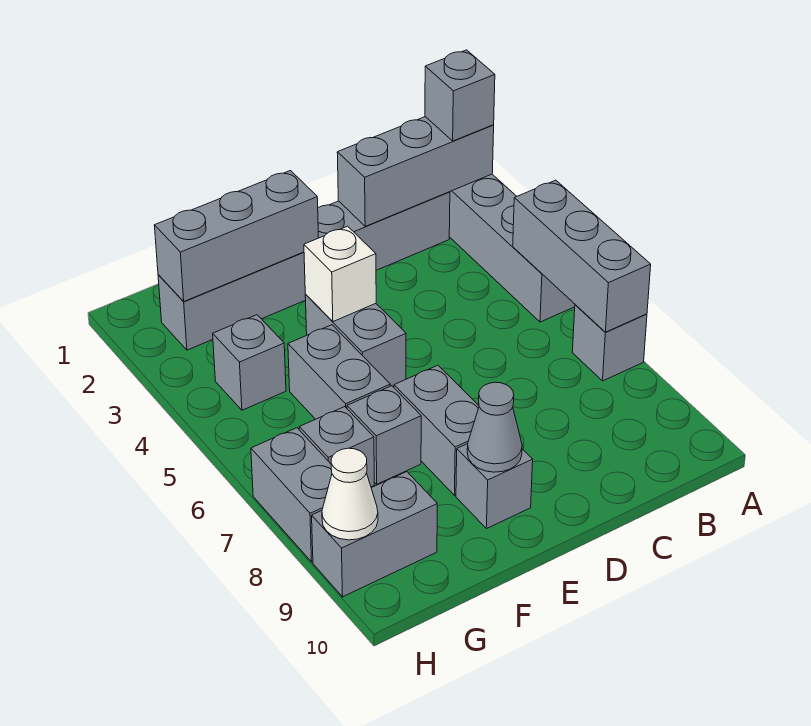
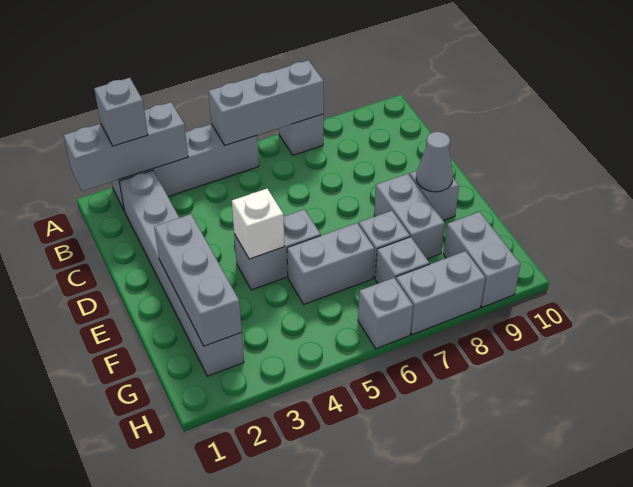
grey 1x3 brick [337,117,494,226] -> grey 1x3 brick turned to [64,102,188,191]
grey 1x2 brick [394,365,479,495] -> grey 1x2 brick turned to [374,174,445,259]
grey 1x1 brick [213,315,286,410] -> grey 1x1 brick moved to [358,278,413,349]
white 1x1 cone [322,448,378,540] -> none

